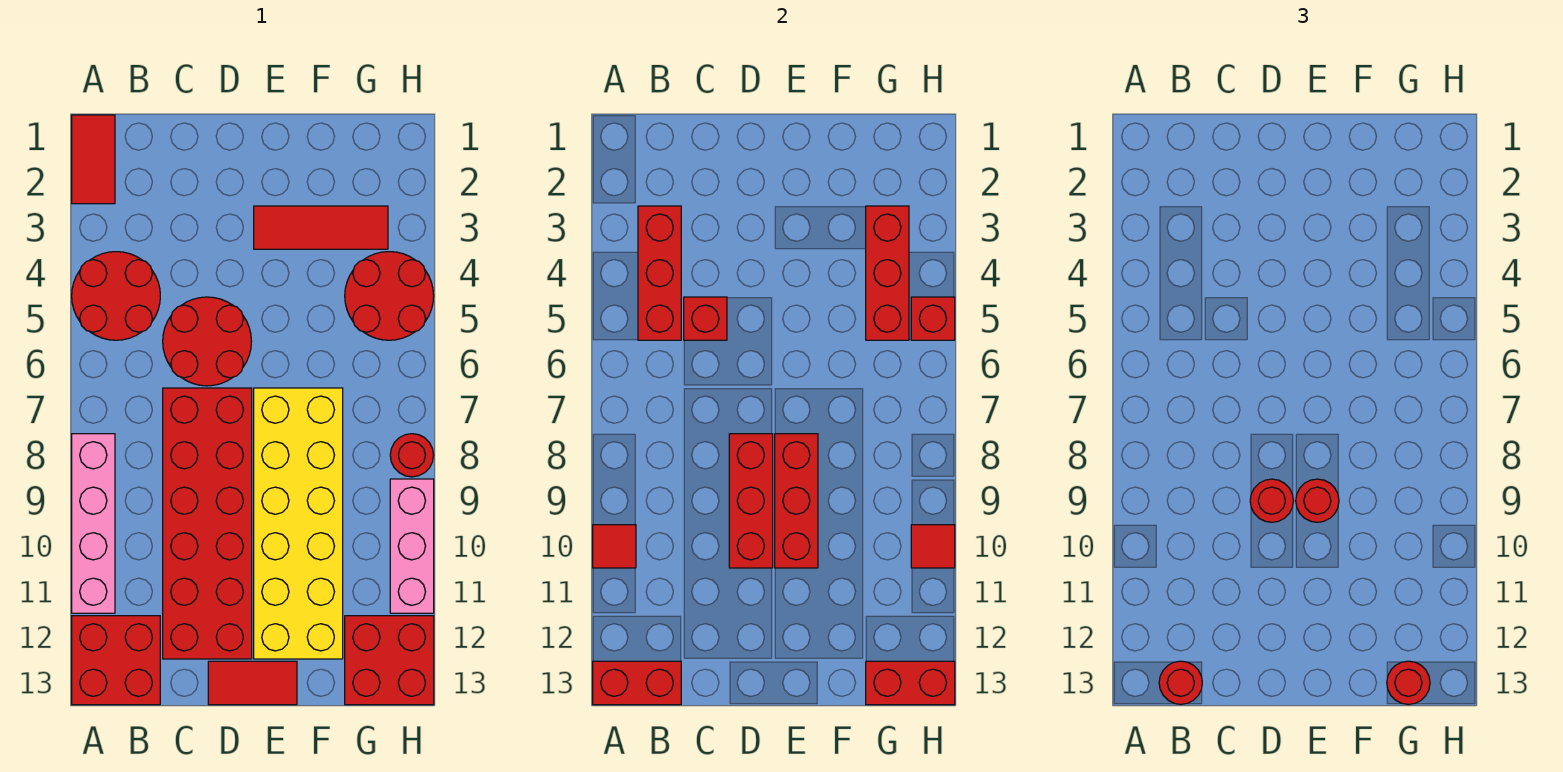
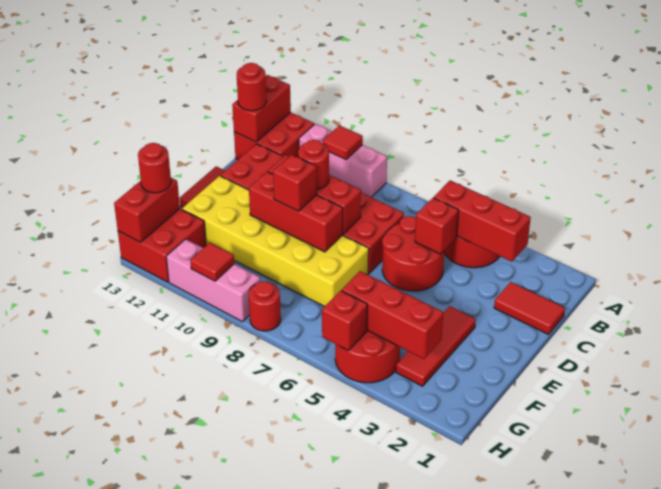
red 1x2 tile [72,115,115,204] -> red 1x2 tile moved to [494,282,565,335]
pink 1x4 brick [72,434,115,613] -> pink 1x3 brick [299,124,387,197]
red 1x1 round brick [1296,479,1339,522] -> red 1x1 brick [273,155,317,211]

